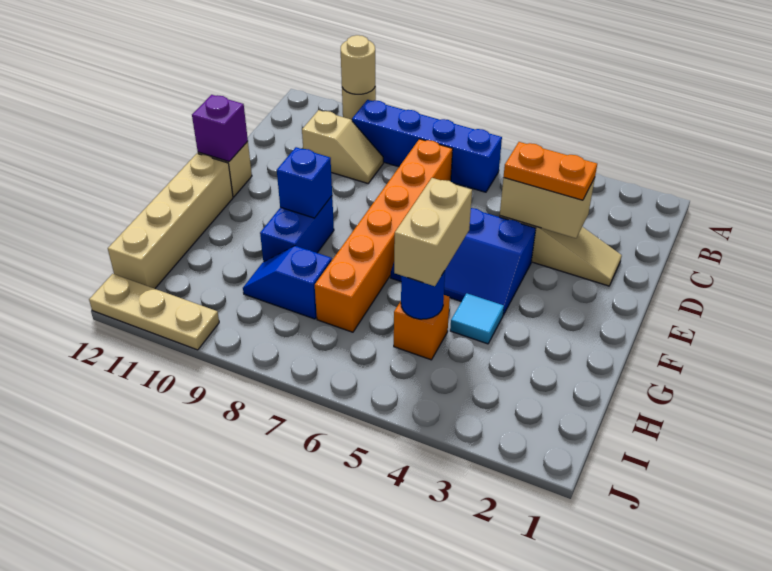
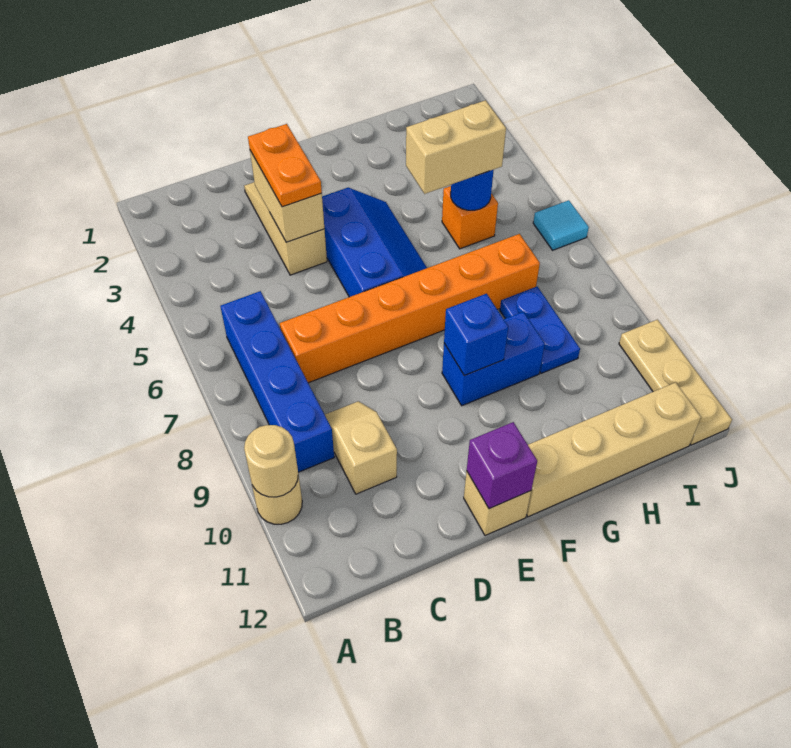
cyan 1x1 tile [450,293,504,344] -> cyan 1x1 tile moved to [533,200,589,250]
blue 1x2 slope [243,246,332,319] -> blue 1x2 plate [500,287,580,373]

